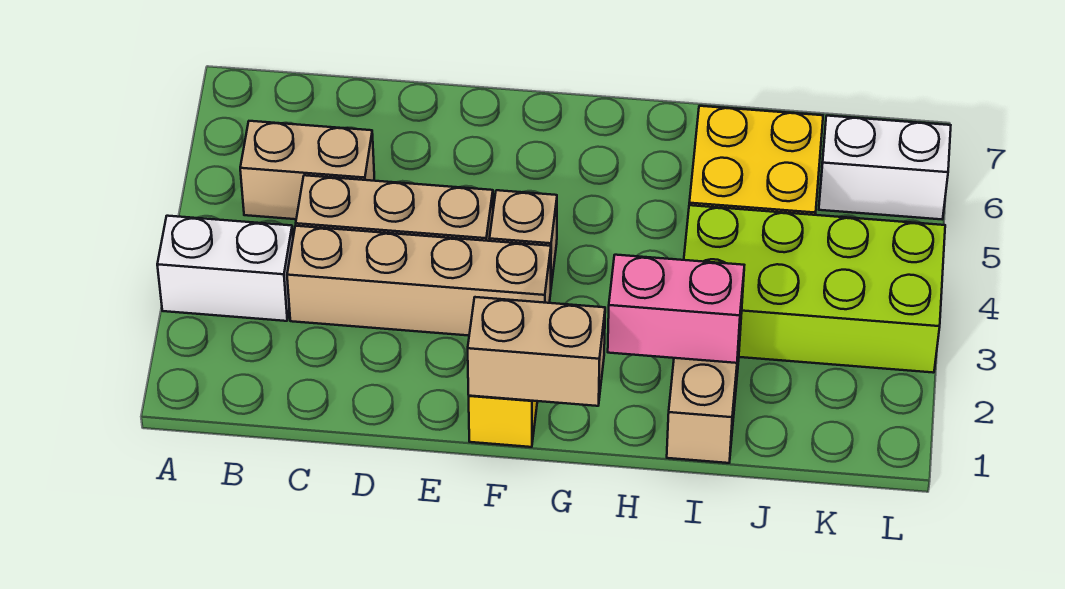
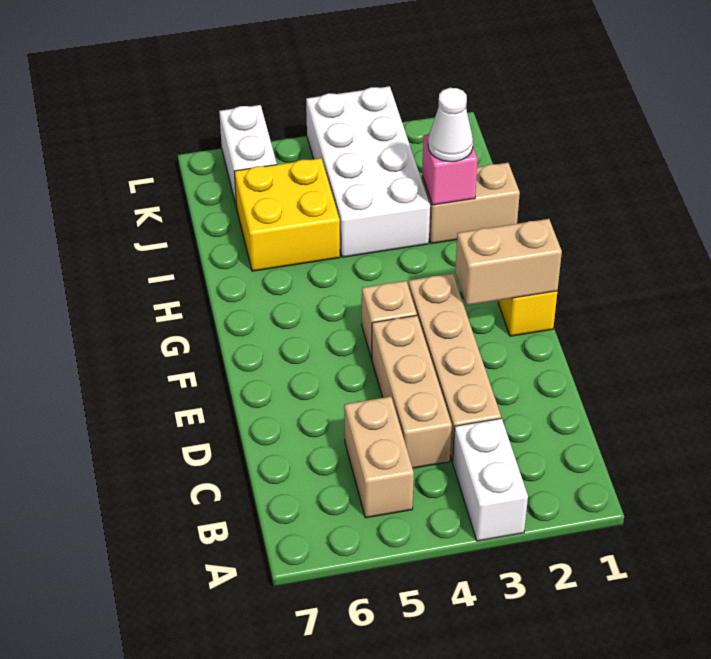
tan 1x2 brick [468,297,605,406] -> tan 1x2 brick turned to [455,219,562,305]
pink 1x2 brick [608,255,744,363] -> pink 1x1 brick [422,134,478,205]
none -> white 1x1 cone [428,88,473,162]
lime 2x4 brick [684,205,945,373] -> white 2x4 brick [306,86,430,257]

